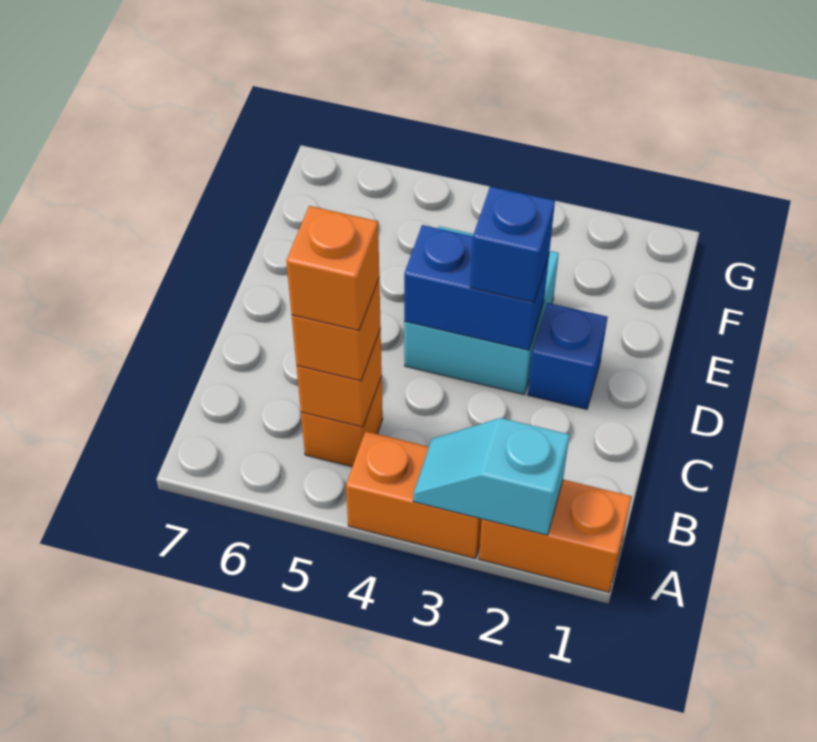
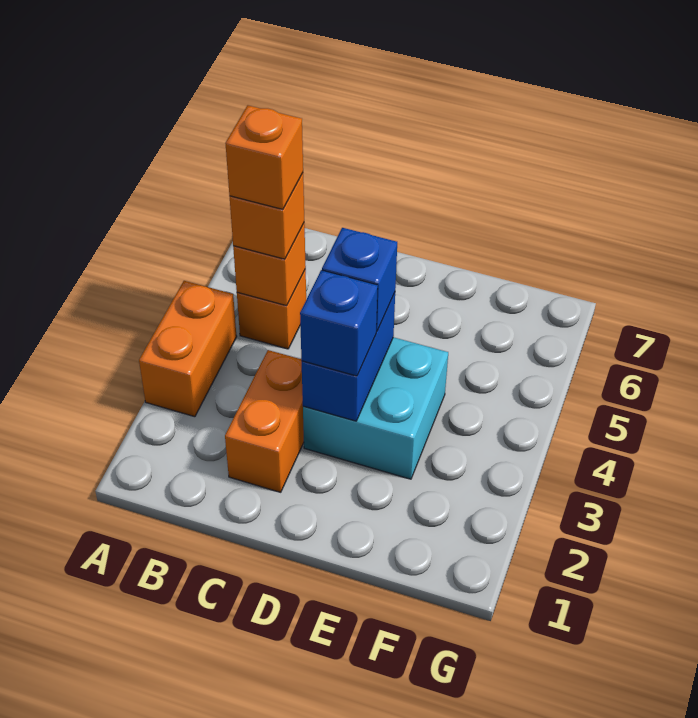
orange 1x2 brick [479,480,632,592] -> orange 1x2 brick moved to [225,350,304,492]
cyan 1x2 slope [413,418,569,535] -> none
blue 1x1 brick [528,303,608,409] -> blue 1x1 brick moved to [322,228,397,331]

